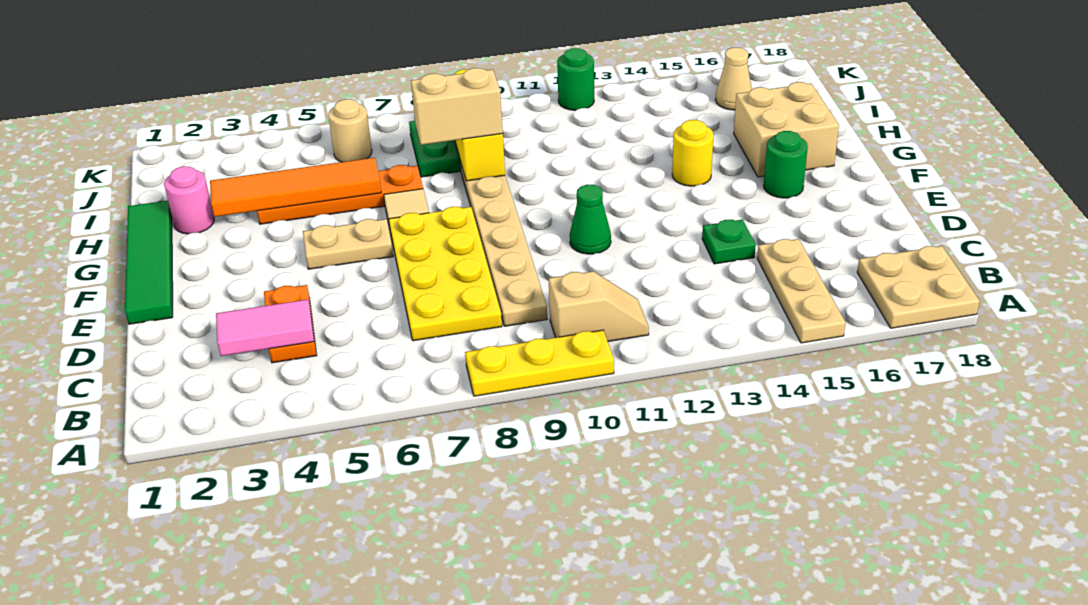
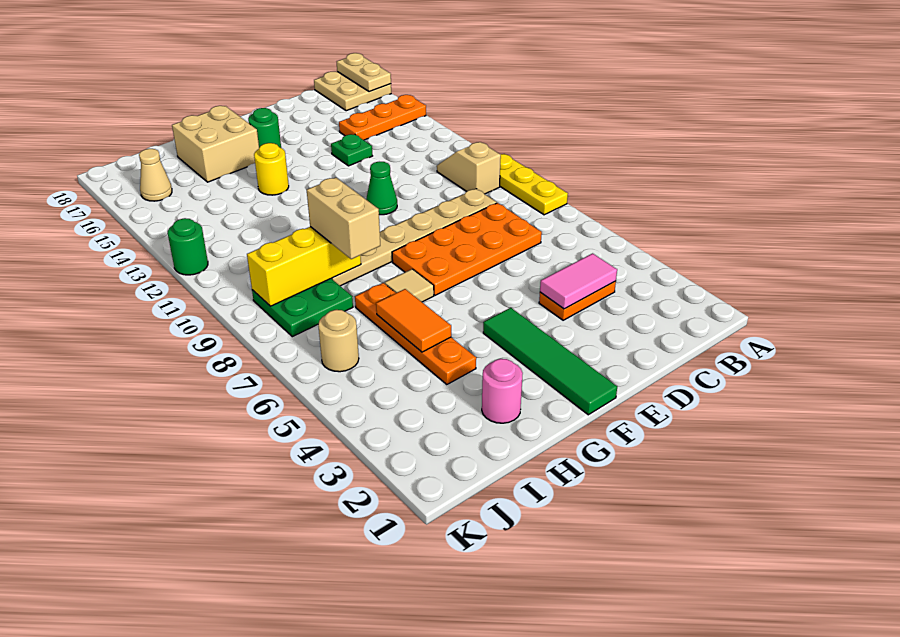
tan 1x3 plate [757,239,846,343] -> orange 1x3 plate [339,95,426,140]
pink 1x2 tile [216,299,314,356] -> pink 1x2 tile turned to [540,253,617,309]
yellow 2x4 plate [389,207,502,341] -> orange 2x4 plate [392,203,542,295]
green 1x4 tile [125,201,173,324] -> green 1x4 tile turned to [483,308,617,415]
tan 1x2 plate [303,219,393,269] -> tan 1x2 plate moved to [337,53,391,92]
orange 1x4 tile [210,158,381,217] -> orange 1x2 tile [376,289,451,352]

